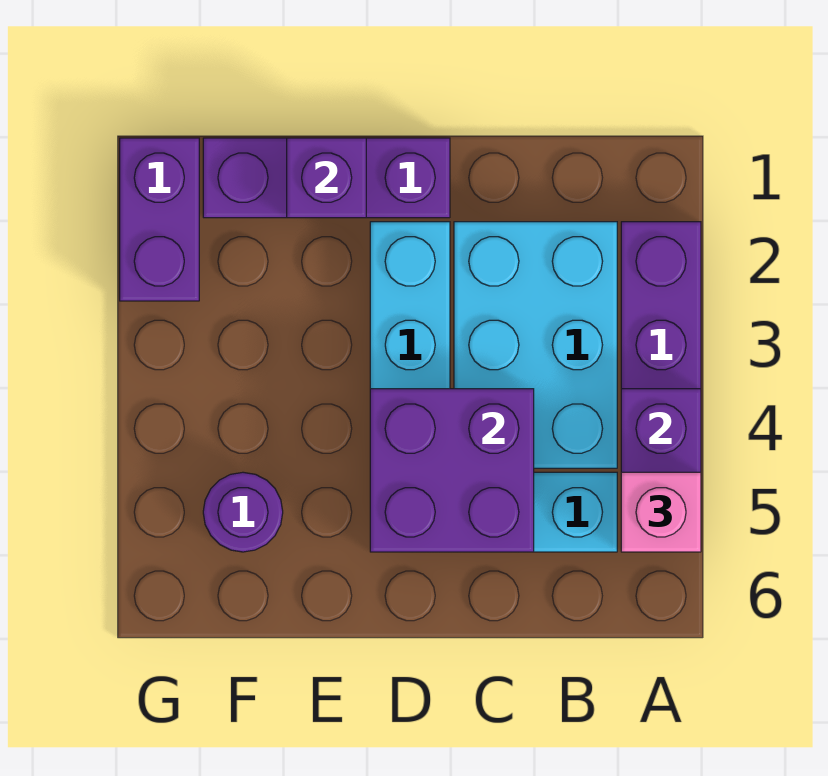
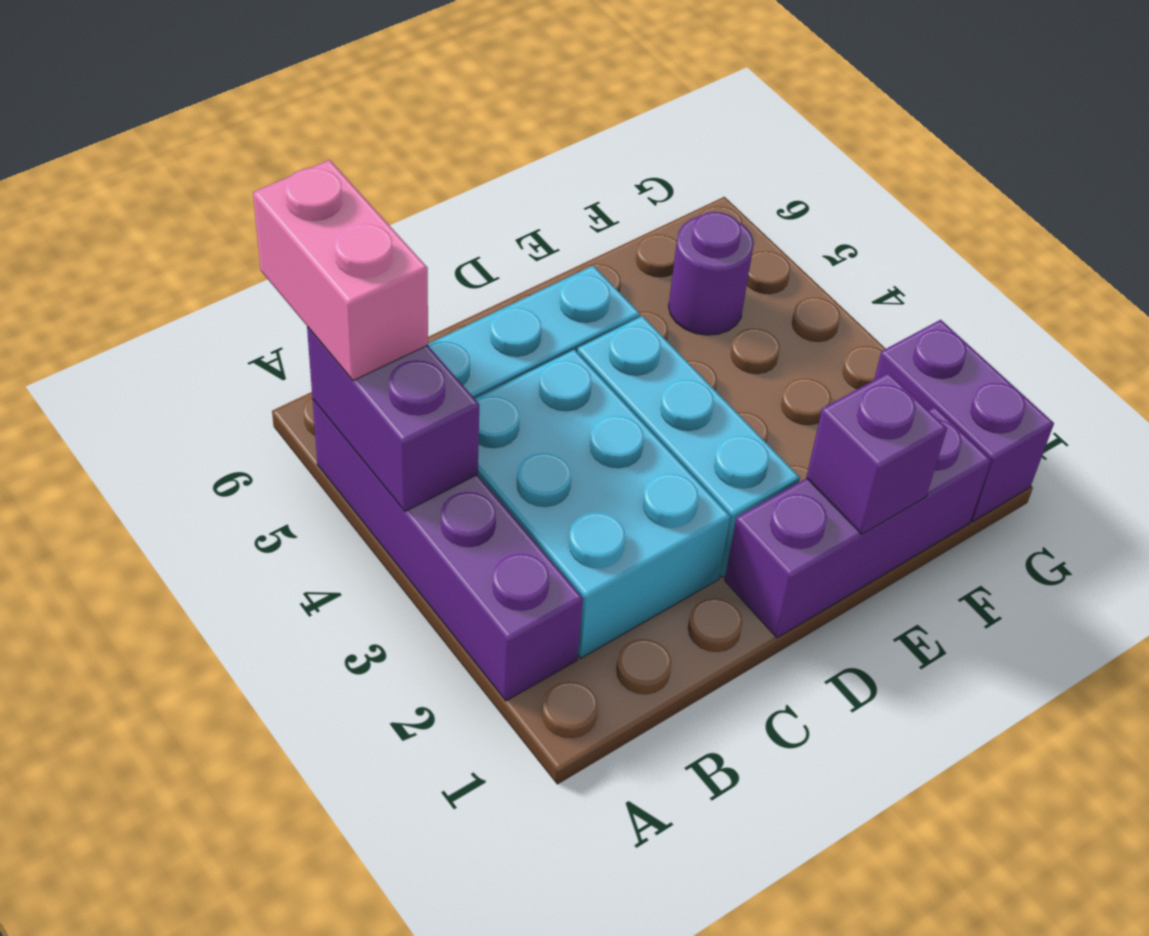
pink 1x1 brick [621,472,701,552] -> pink 1x2 brick [253,160,428,381]
purple 2x2 brick [370,389,534,552] -> none

